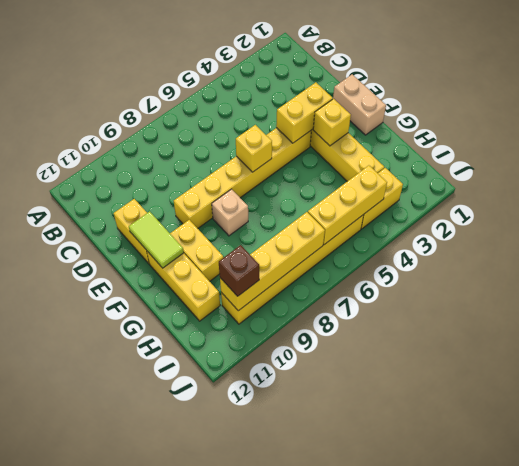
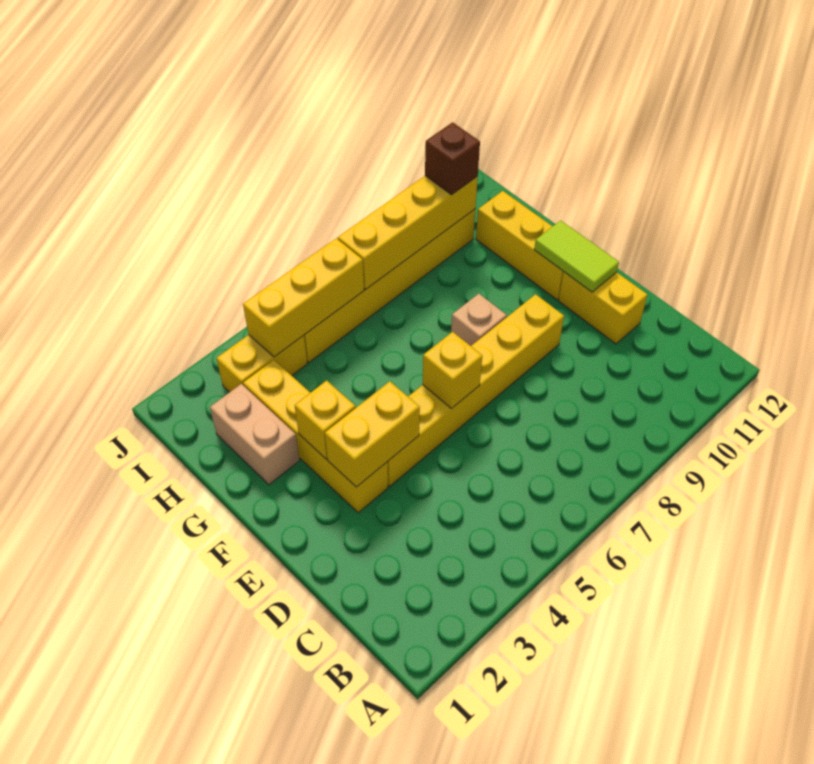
tan 1x2 brick [333,74,386,135] -> tan 1x2 brick moved to [210,384,300,485]
yellow 1x2 brick [170,220,223,281] -> none

